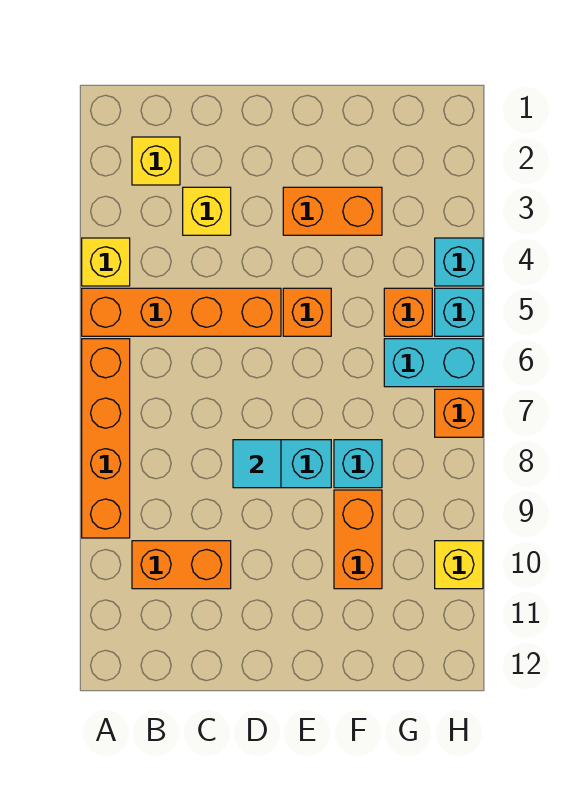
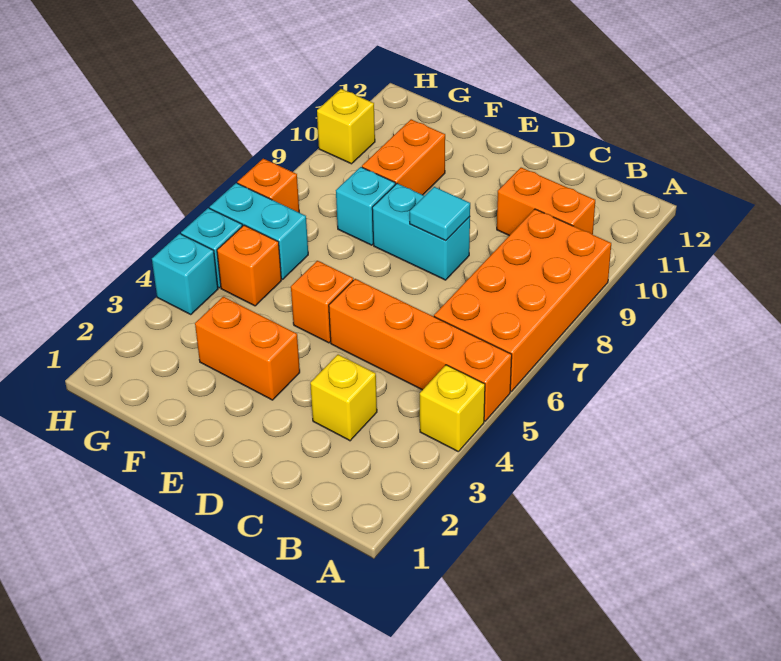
orange 1x4 brick [82,339,130,538] -> orange 2x4 brick [434,209,611,391]
yellow 1x1 brick [132,137,180,185] -> none

